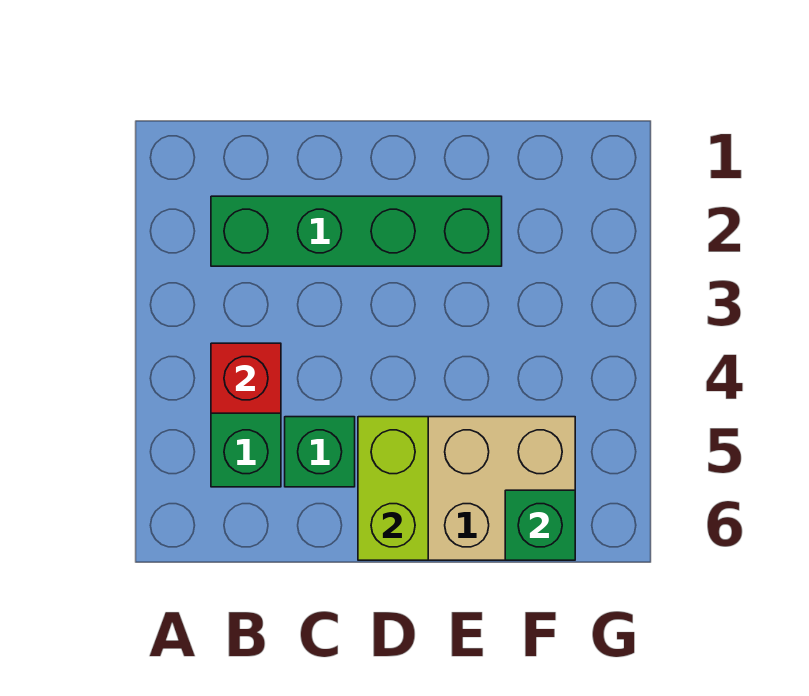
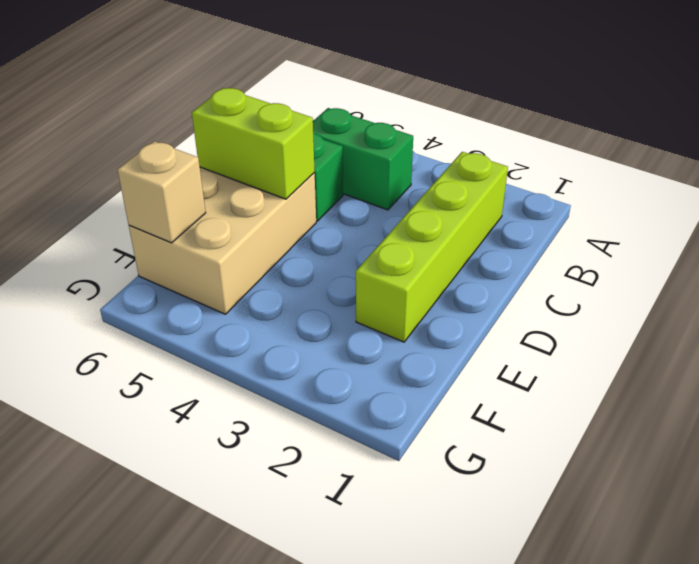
green 1x4 brick [211,196,502,266] -> lime 1x4 brick [356,152,508,342]
red 1x1 brick [211,343,281,413] -> none
green 1x1 brick [505,490,575,560] -> tan 1x1 brick [117,141,206,243]

